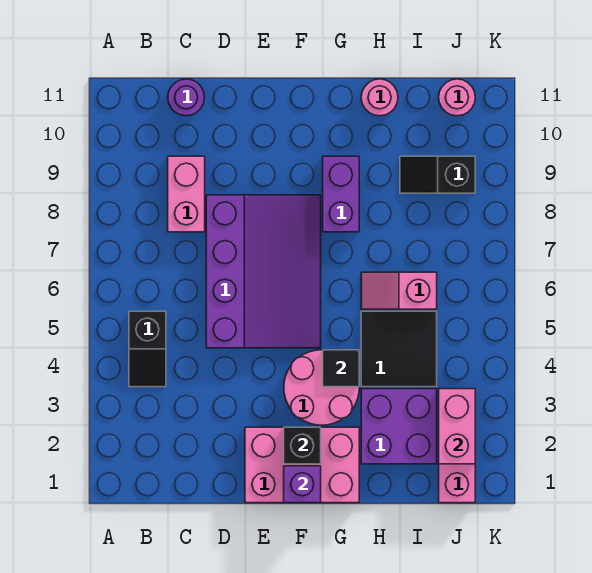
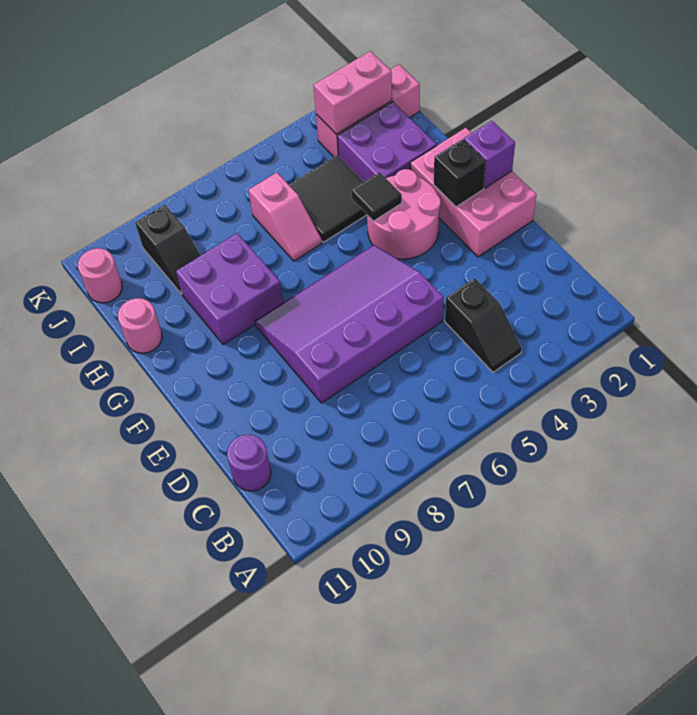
black 1x2 slope [129,311,166,387] -> black 1x2 slope turned to [445,278,522,372]
pink 1x2 brick [168,156,205,232] -> none
purple 1x2 brick [323,156,359,232] -> purple 2x2 brick [176,233,283,345]

